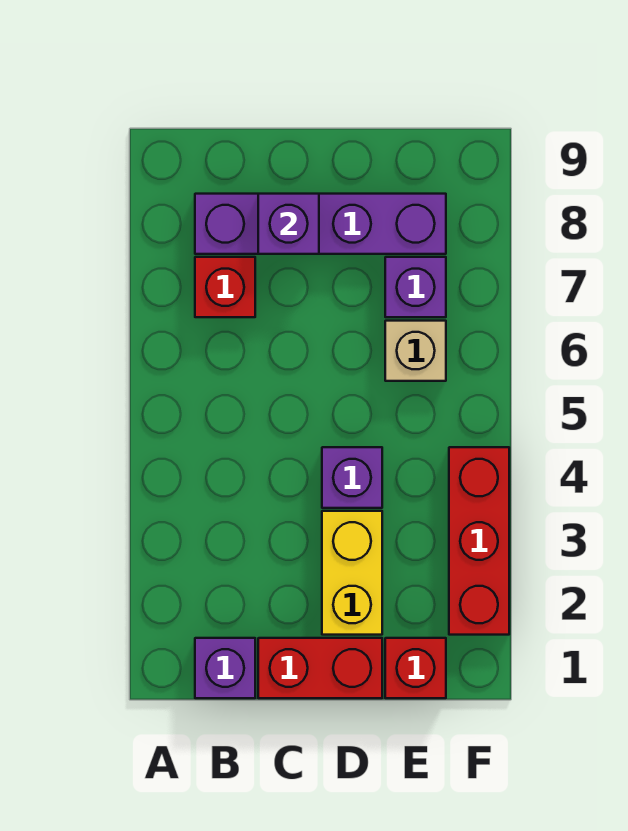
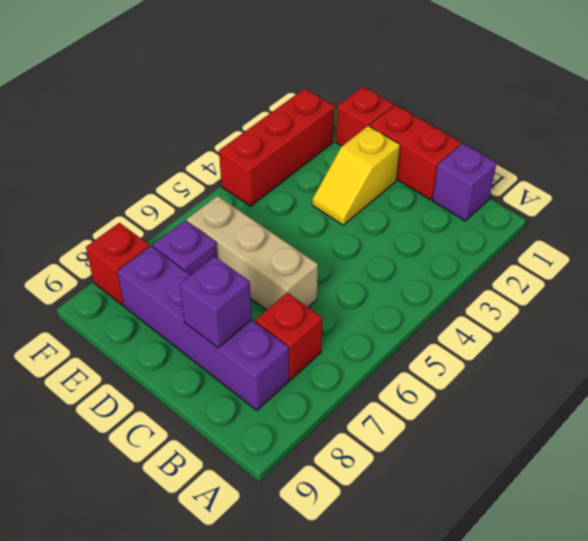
yellow 1x2 brick [322,511,382,635] -> yellow 1x2 slope [312,126,400,225]
purple 1x1 brick [322,447,382,508] -> none
tan 1x1 brick [385,321,446,381] -> tan 1x3 brick [187,196,318,310]
none -> red 1x1 brick [86,223,150,305]

